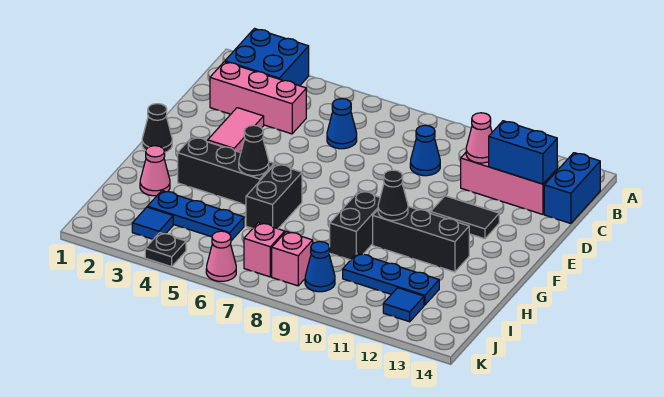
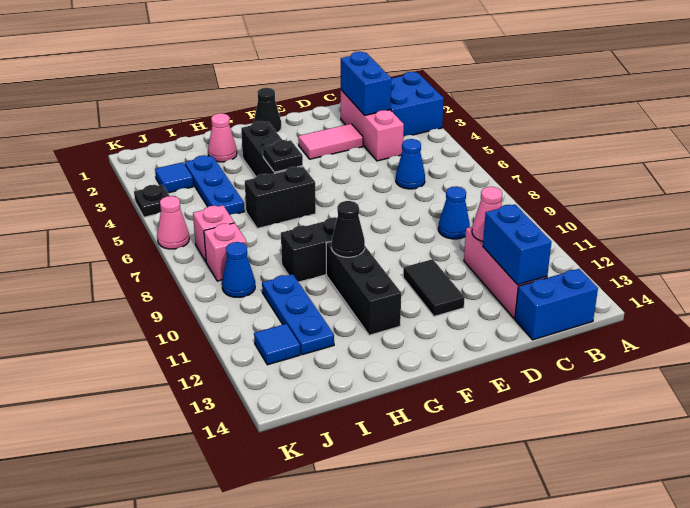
none -> blue 1x2 brick [341,52,391,115]
black 1x1 cone [239,125,269,176] -> black 1x1 plate [263,140,303,172]

